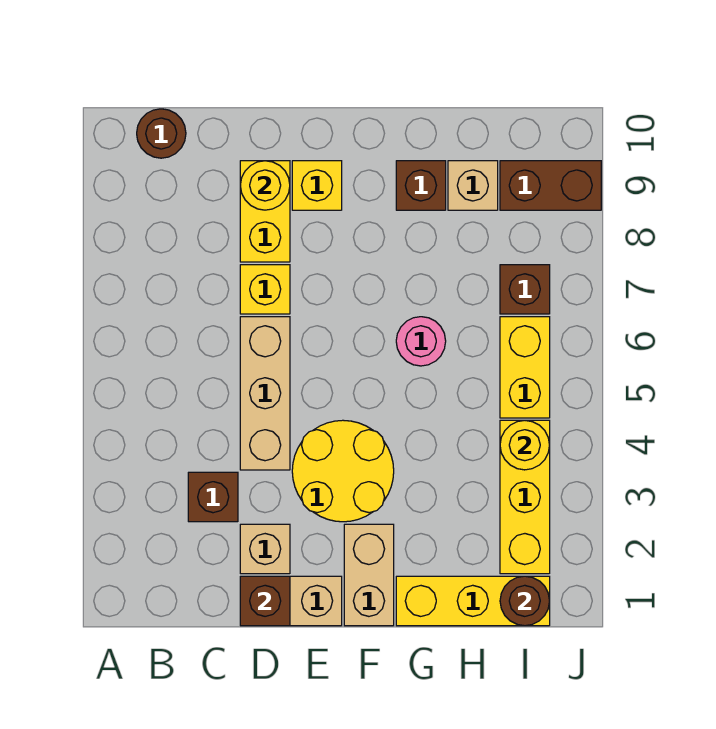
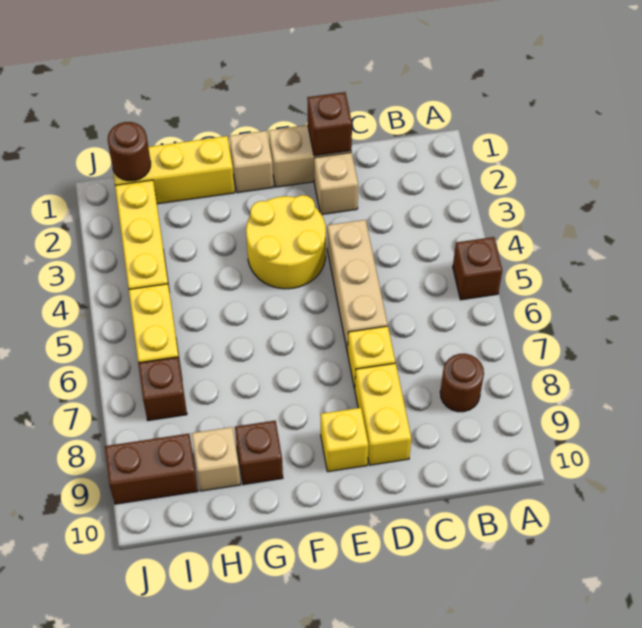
brown 1x1 round brick [137,109,186,158] -> brown 1x1 round brick moved to [440,354,484,412]
brown 1x1 brick [188,472,238,522] -> brown 1x1 brick moved to [453,237,502,300]
yellow 1x1 round brick [240,161,290,210] -> none
tan 1x2 brick [344,524,394,626] -> tan 1x1 brick [229,131,274,193]
pink 1x1 round brick [396,317,446,366] -> none
yellow 1x1 round brick [500,420,550,470] -> none

